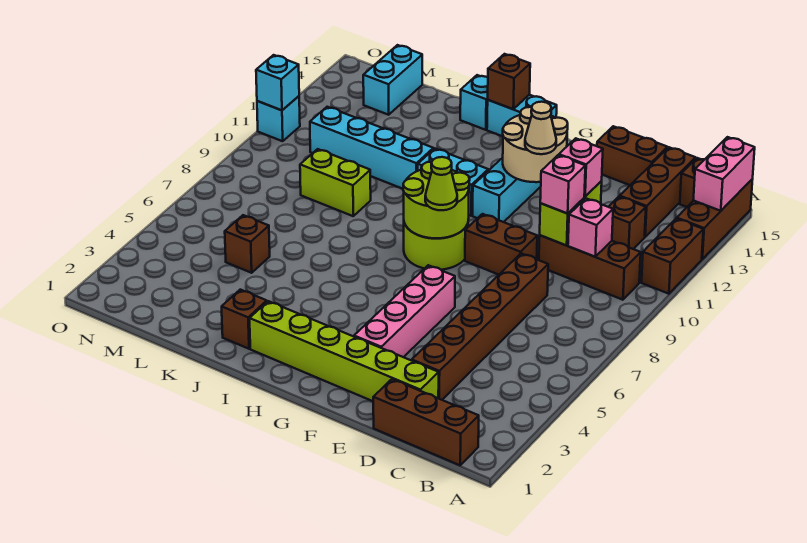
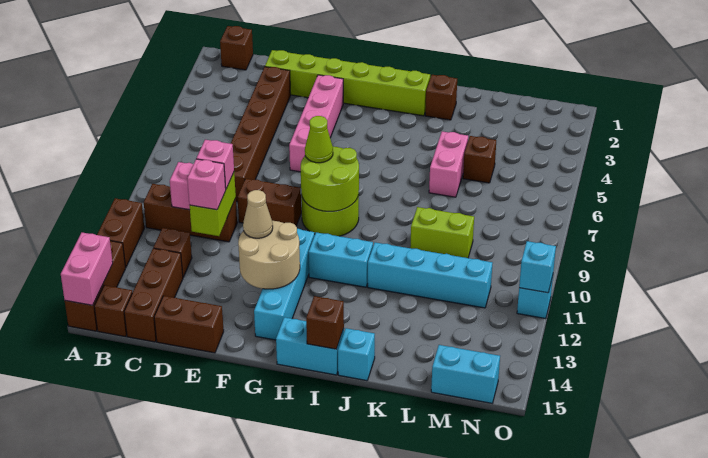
brown 1x3 brick [373,379,479,465] -> brown 1x1 brick [220,26,253,70]
none -> pink 1x2 brick [429,131,468,197]
cyan 1x2 brick [363,45,422,115] -> cyan 1x2 brick turned to [431,345,500,403]

